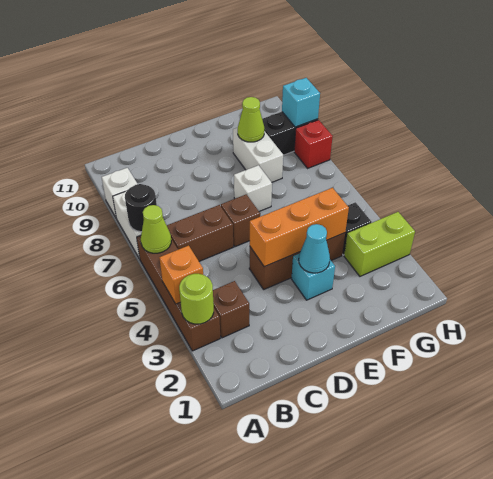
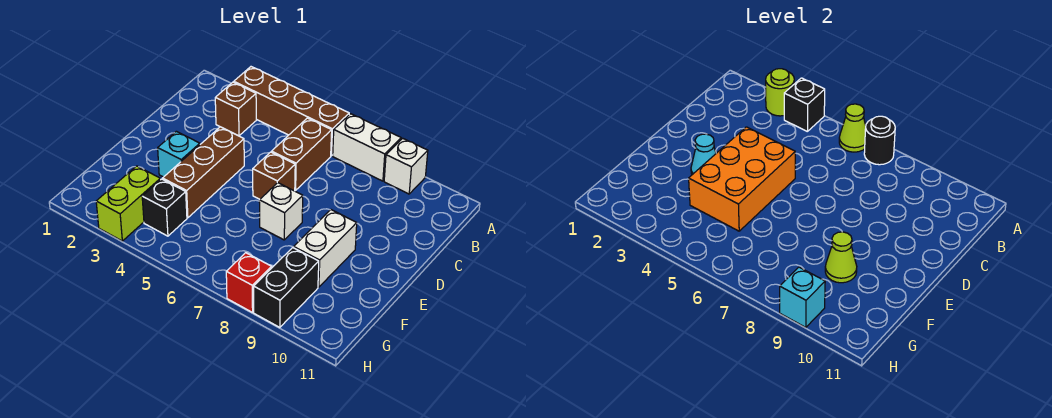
orange 1x1 brick [159,246,203,304] -> black 1x1 brick [784,78,825,132]
orange 1x3 brick [250,188,349,267] -> orange 2x3 brick [689,127,795,231]
white 1x2 brick [233,128,283,182] -> white 1x2 brick turned to [294,210,357,287]

